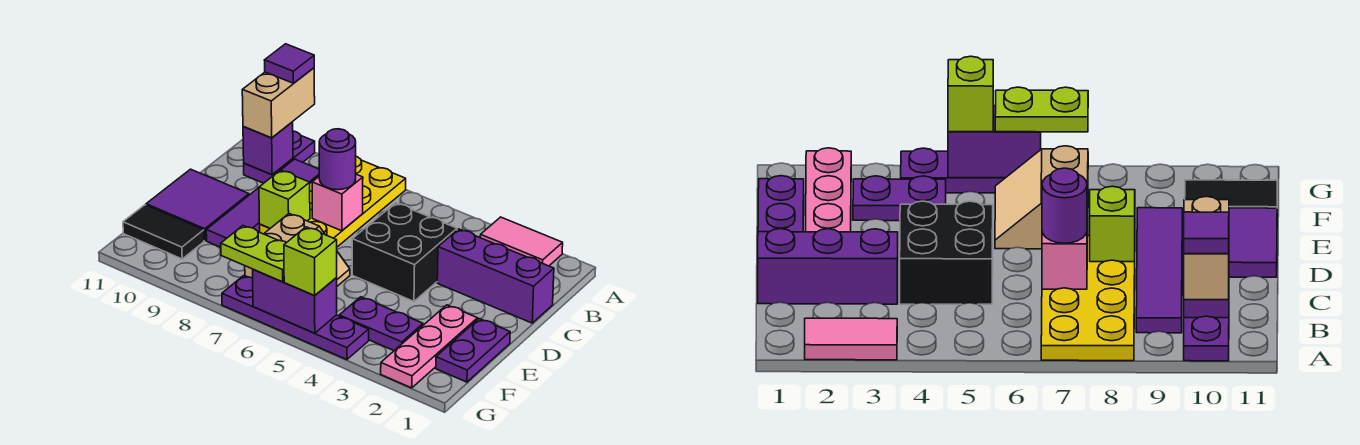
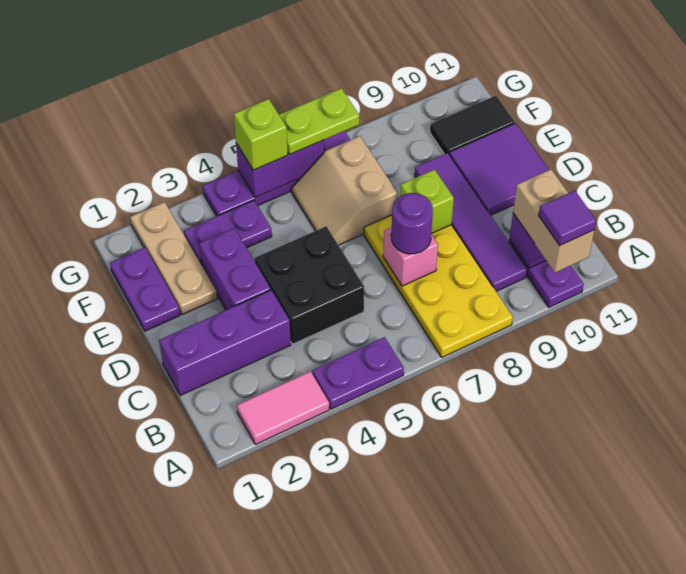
none -> purple 1x2 plate [312,337,404,409]
none -> purple 1x2 brick [199,228,271,310]
pink 1x3 plate [381,305,478,388] -> tan 1x3 plate [130,202,217,315]

